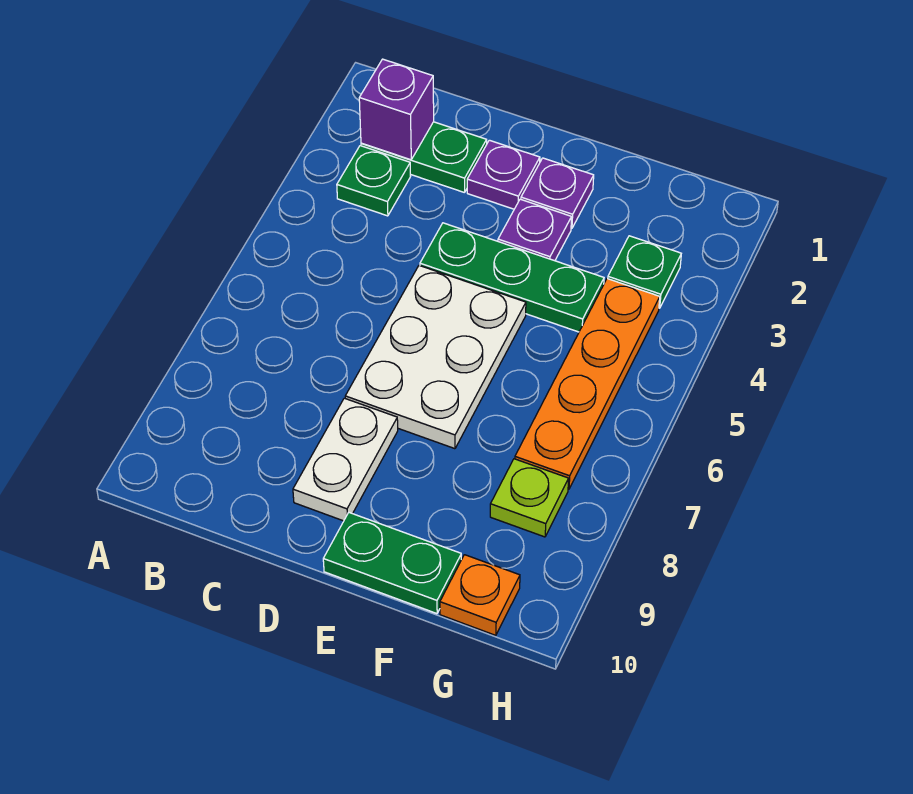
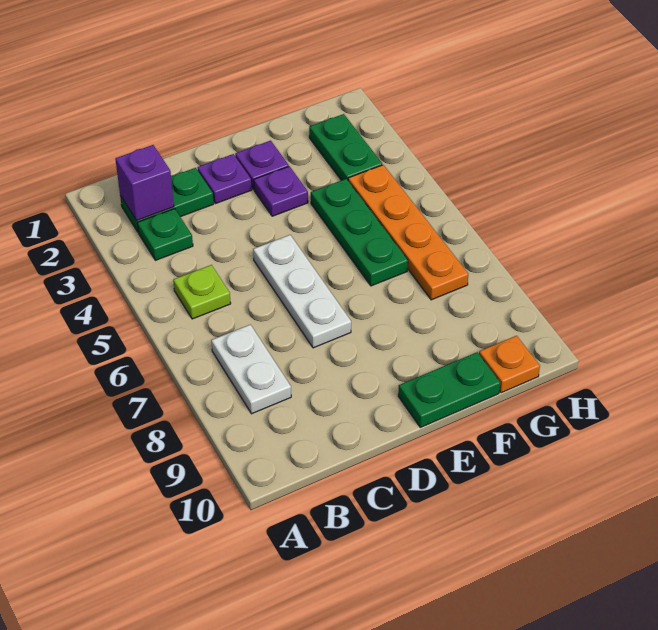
green 1x3 plate [420,223,604,332] -> green 1x3 plate turned to [311,179,408,286]
white 2x3 plate [345,266,526,449] -> white 1x3 plate [253,235,351,348]
white 1x2 plate [293,398,398,521] -> white 1x2 plate moved to [211,325,291,414]
green 1x1 plate [608,236,681,308] -> green 1x2 plate [309,114,382,180]
lime 1x1 plate [490,459,569,537] -> lime 1x1 plate moved to [173,265,231,319]

